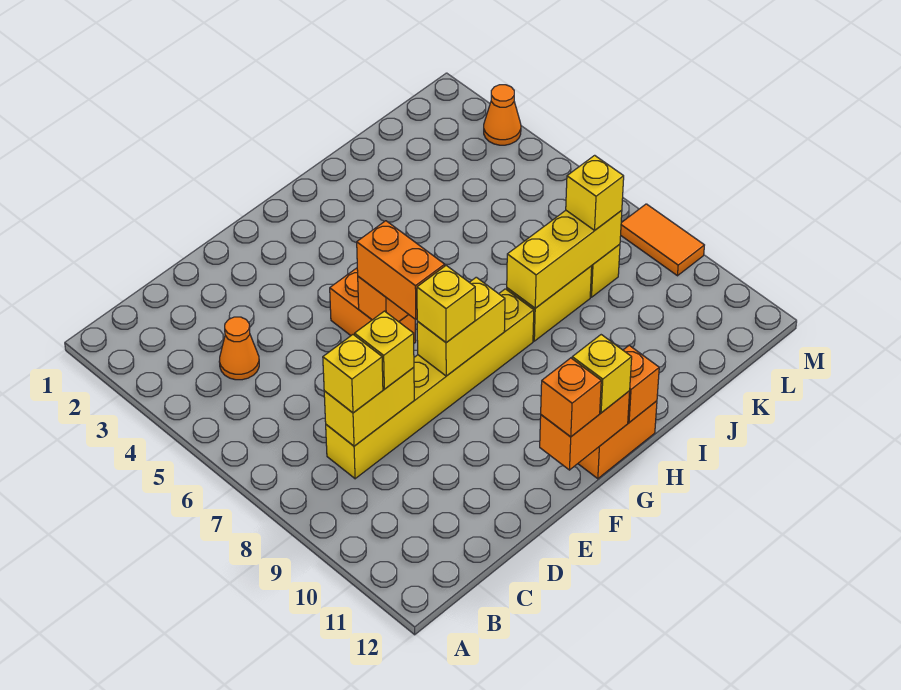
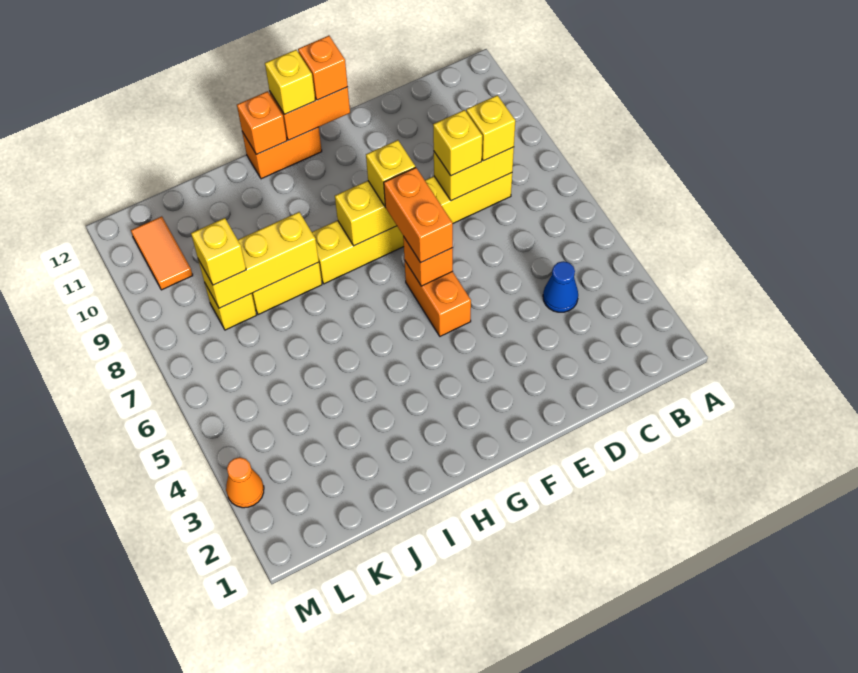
orange 1x1 cone [219,317,259,380] -> blue 1x1 cone [543,261,578,312]
orange 1x2 tile [621,204,704,276] -> orange 1x2 tile moved to [131,216,193,290]

